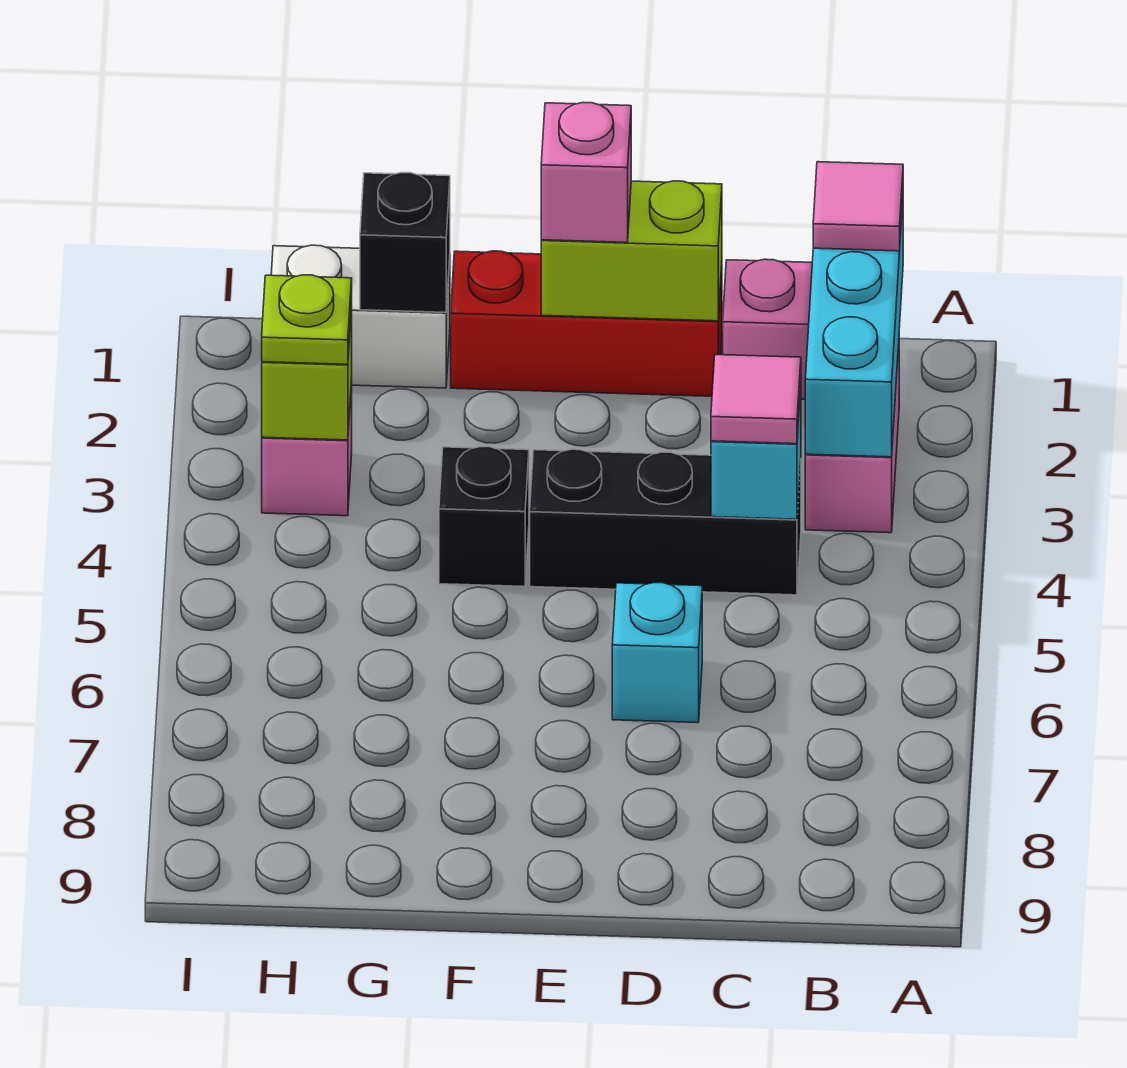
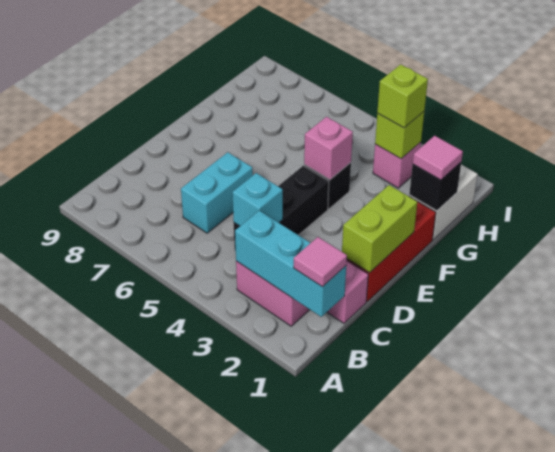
pink 1x1 tile [711,355,801,444] -> pink 1x1 tile moved to [413,136,463,180]
cyan 1x1 brick [612,583,702,723] -> cyan 1x2 brick [181,152,253,233]
pink 1x1 brick [541,103,631,242] -> pink 1x1 brick moved to [304,117,353,180]
lime 1x1 plate [262,275,352,364] -> lime 1x1 brick [377,64,428,128]

